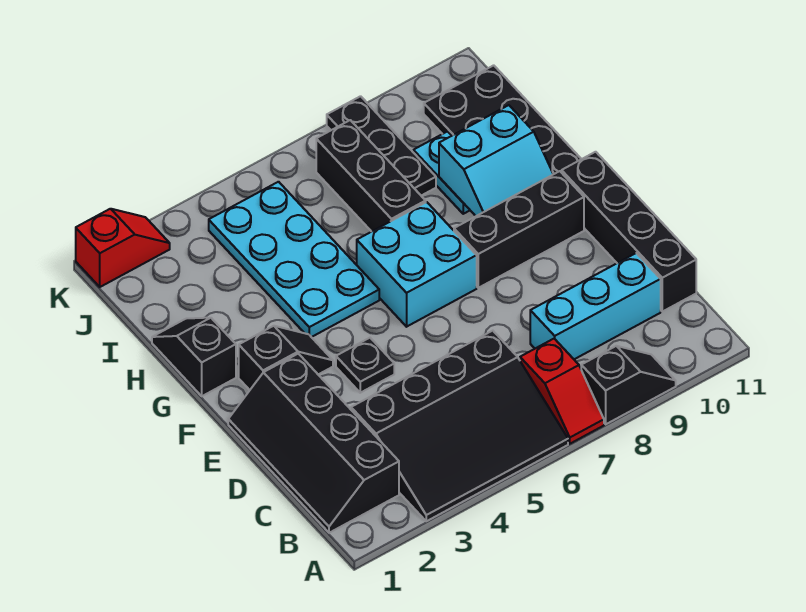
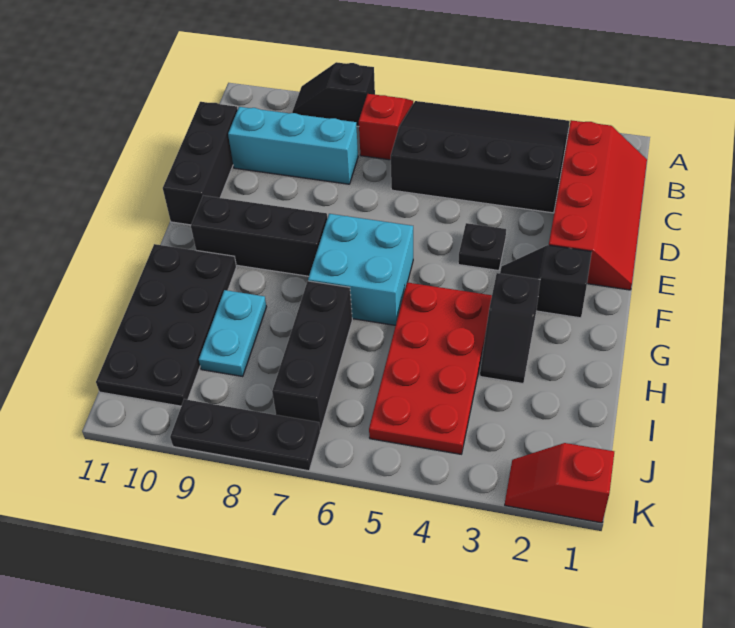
black 2x4 slope [228,354,399,533] -> red 2x4 slope [549,120,647,290]
black 1x4 brick [562,152,696,312] -> black 1x3 brick [163,102,238,225]
black 1x2 slope [152,318,236,396] -> black 1x2 slope moved to [480,273,540,383]
cyan 2x4 plate [209,182,379,337] -> red 2x4 plate [369,282,492,454]
cyan 2x2 slope [439,105,553,216] -> none
black 1x3 plate [327,96,436,196] -> black 1x3 plate turned to [170,399,320,471]

